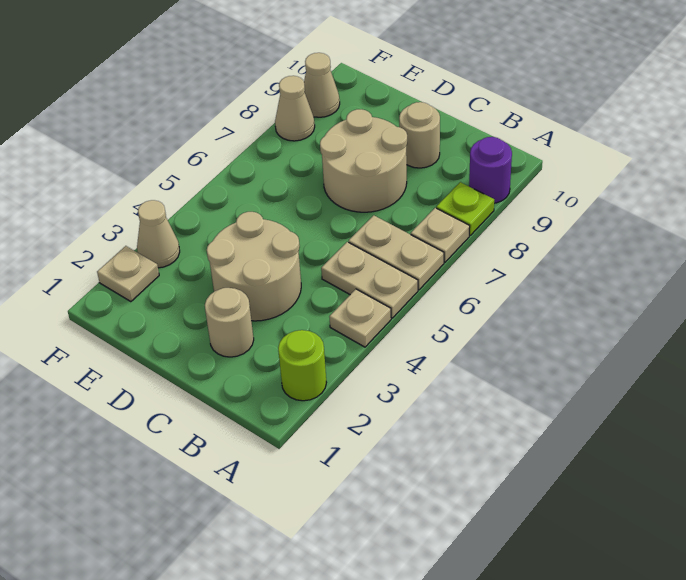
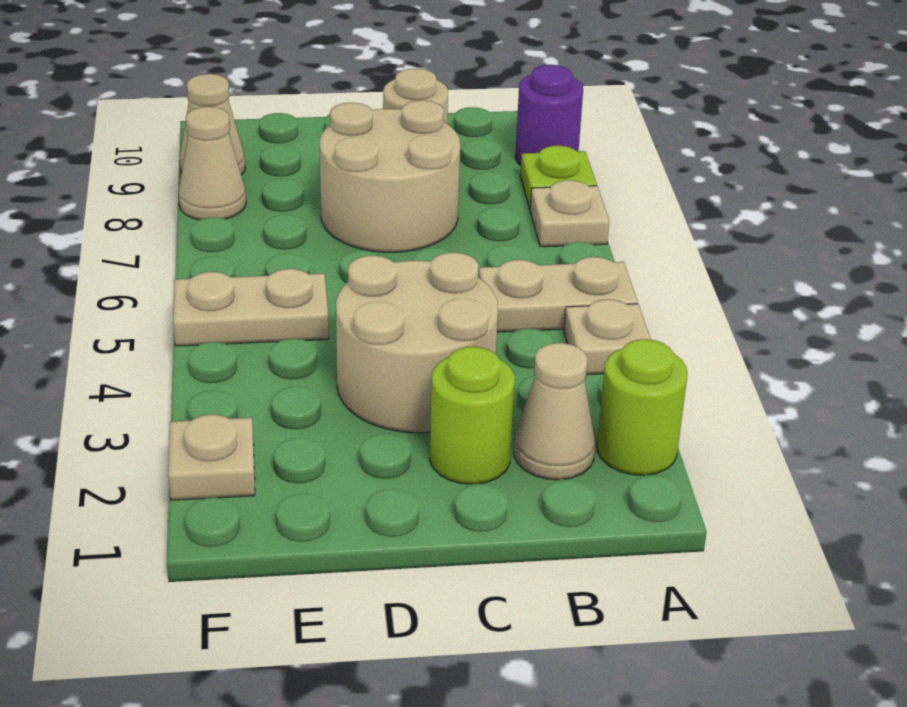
tan 1x2 plate [349,215,444,290] -> tan 1x2 plate moved to [173,269,329,346]
tan 1x1 round brick [205,288,254,357] -> lime 1x1 round brick [430,347,515,484]
tan 1x1 cone [137,200,180,268] -> tan 1x1 cone moved to [514,343,595,480]

